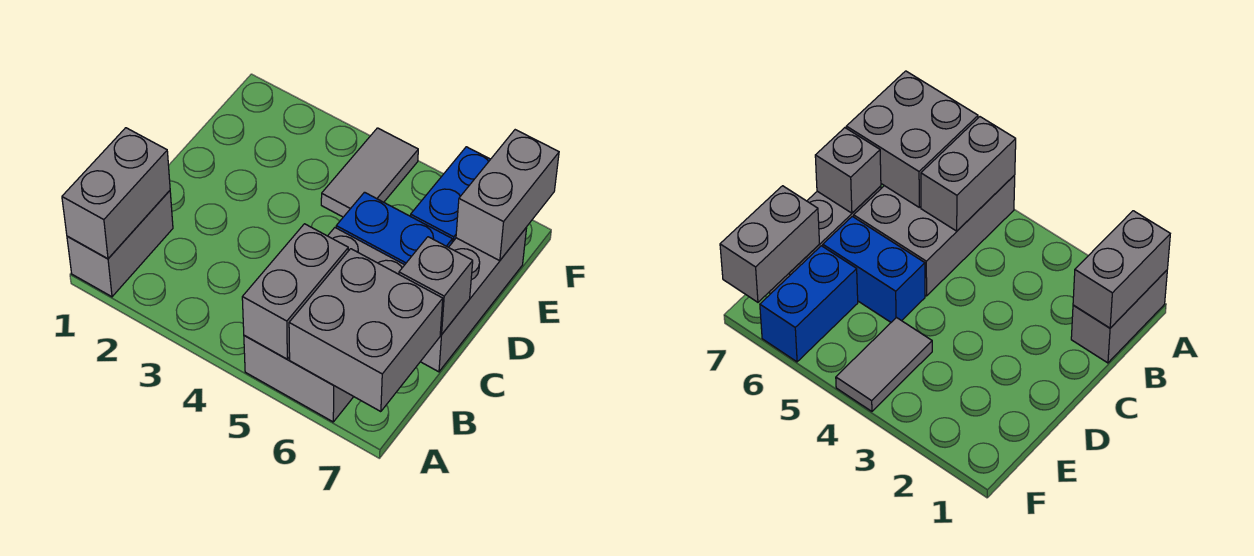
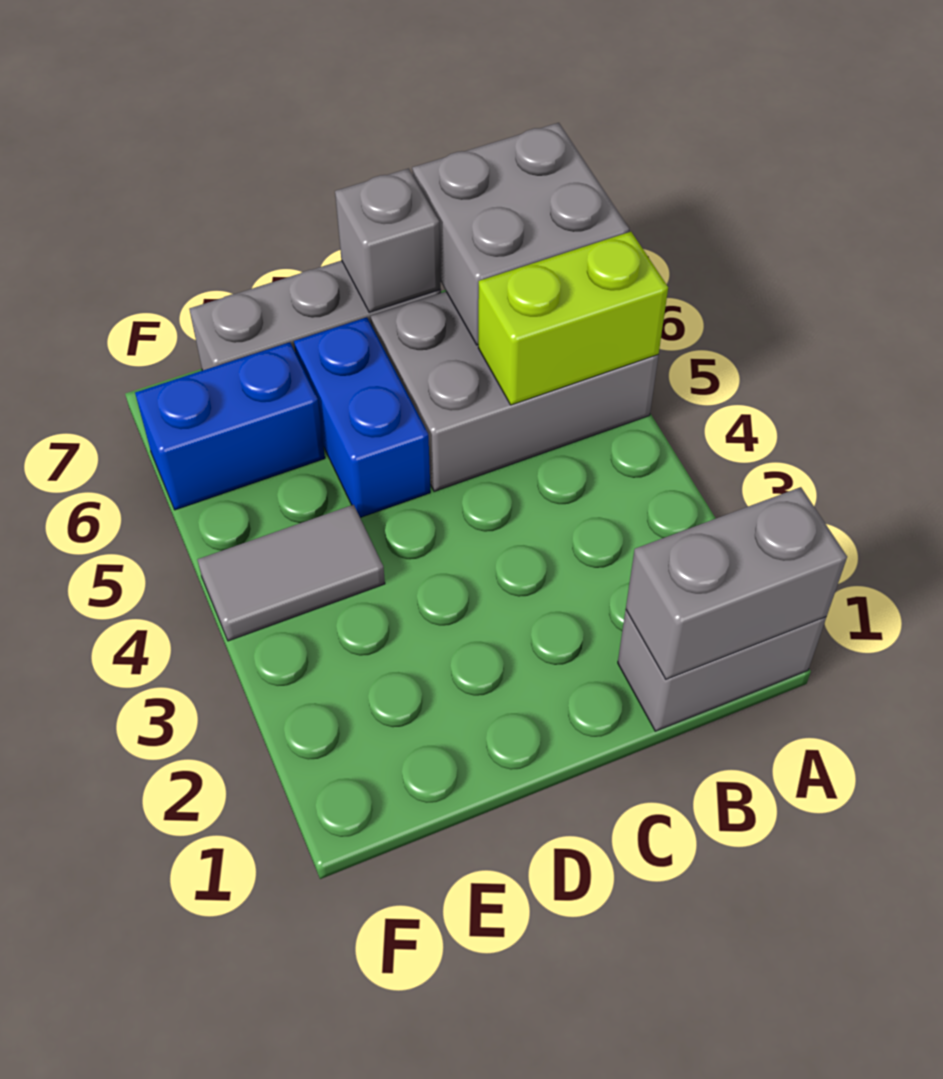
grey 1x2 brick [242,224,348,359] -> lime 1x2 brick [478,232,668,405]
grey 1x2 brick [456,130,559,261] -> none

